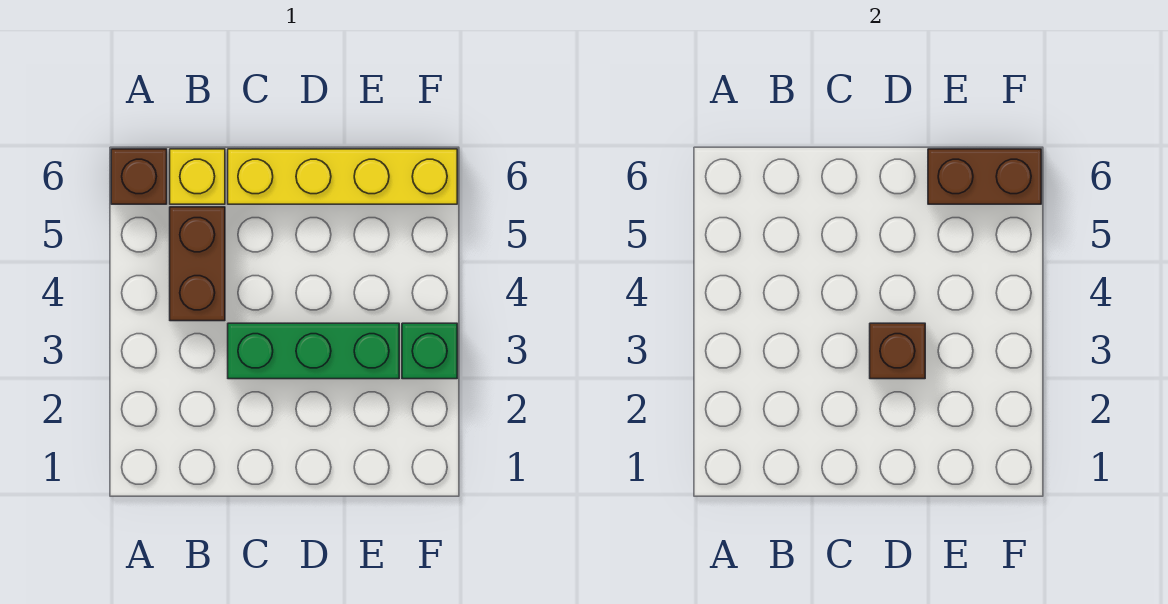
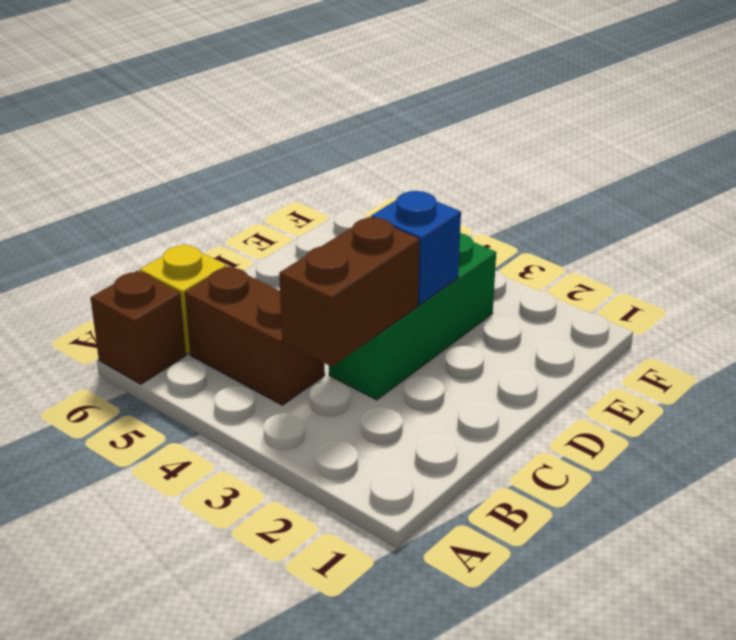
yellow 1x4 brick [228,149,457,204] -> none
brown 1x1 brick [870,323,925,379] -> blue 1x1 brick [371,191,461,305]
brown 1x2 brick [928,149,1041,204] -> brown 1x2 brick moved to [279,217,419,367]
green 1x1 brick [402,323,457,379] -> none

